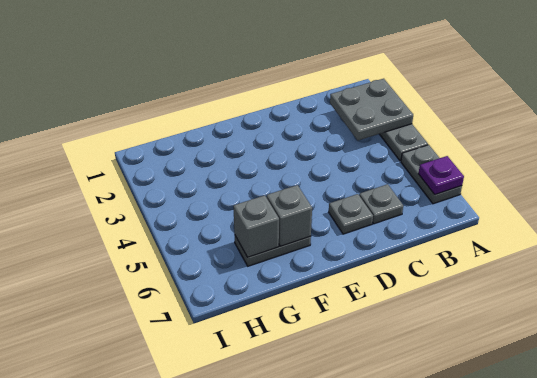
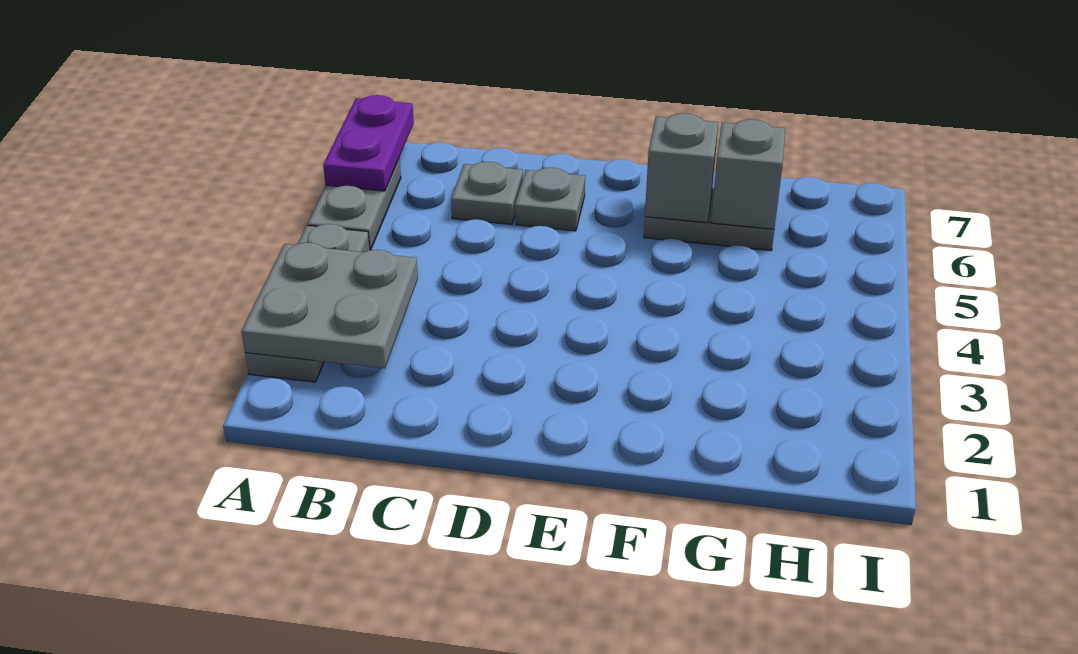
purple 1x1 plate [418,156,464,195] -> purple 1x2 plate [323,95,414,191]

